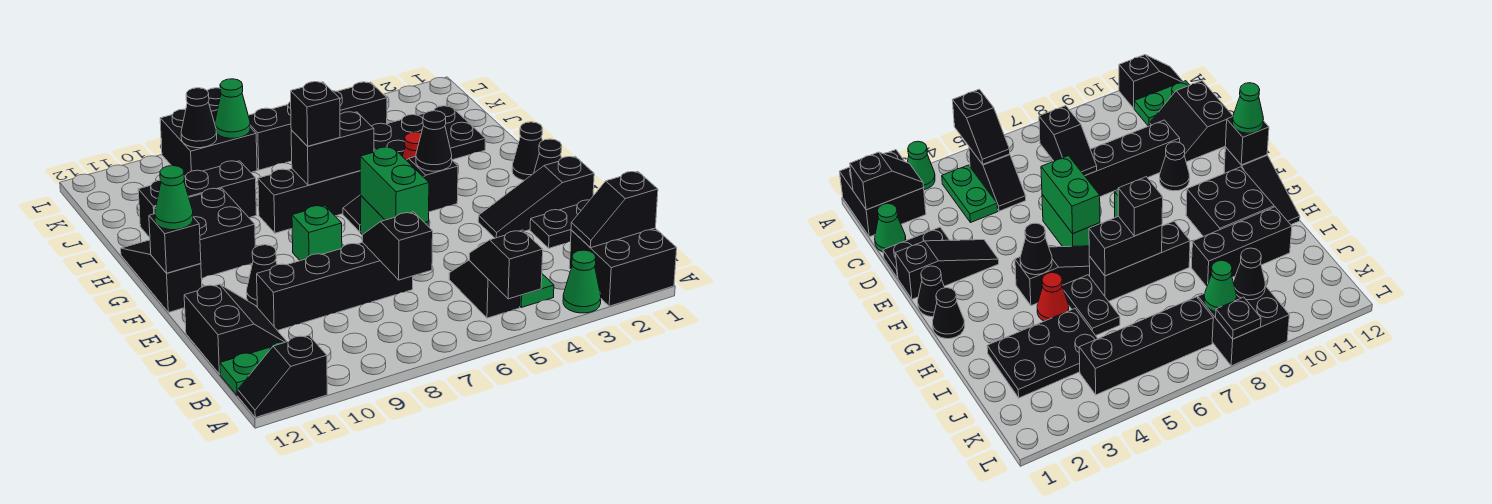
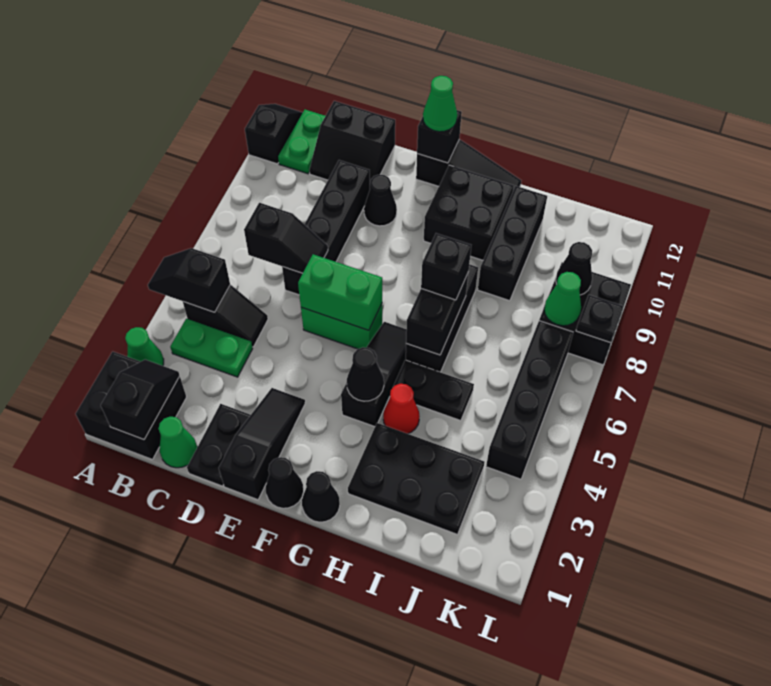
black 1x2 slope [469,230,543,299] -> black 1x2 slope turned to [148,248,230,312]
green 1x1 brick [292,205,342,261] -> none
black 2x3 plate [372,106,486,160] -> black 2x3 plate turned to [348,423,484,534]

